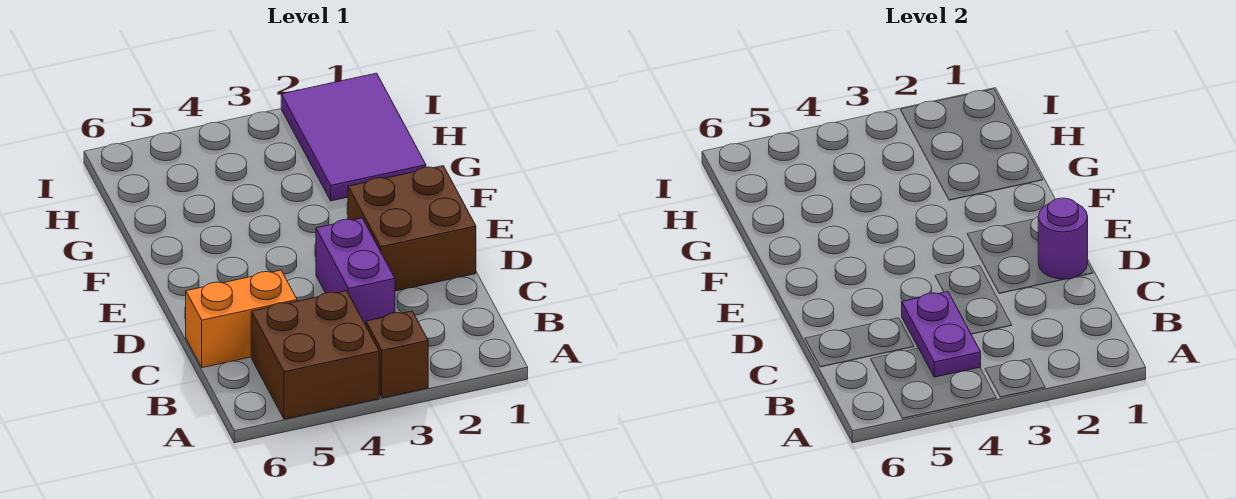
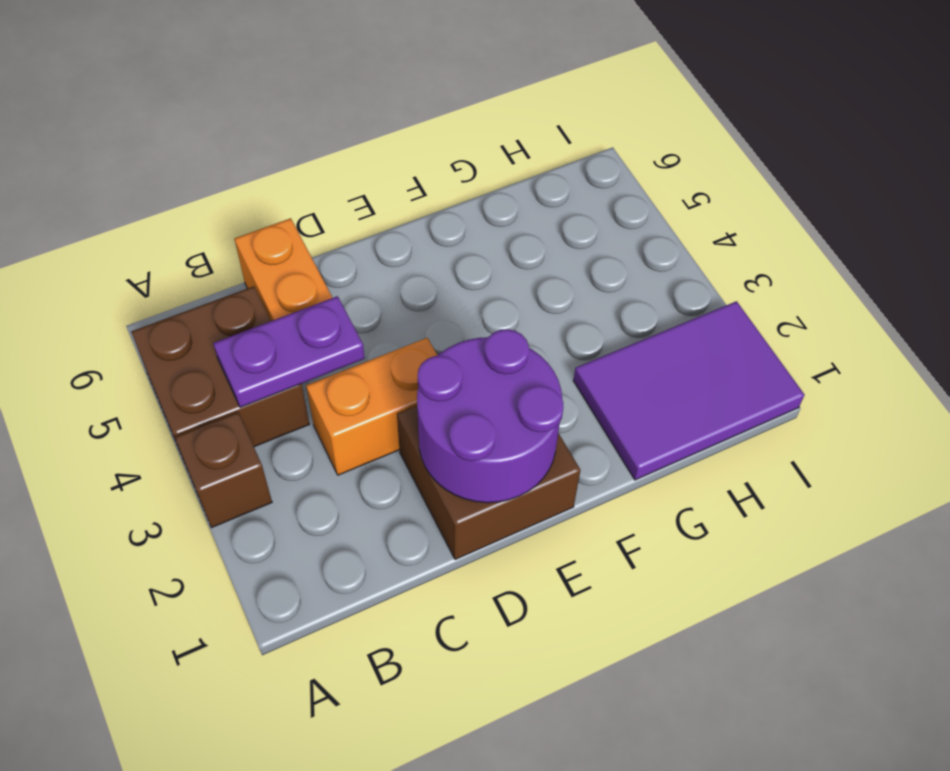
purple 1x2 brick [316,218,395,325] -> orange 1x2 brick [306,338,438,475]
purple 1x1 round brick [1038,198,1088,279] -> purple 2x2 round brick [417,329,563,503]

